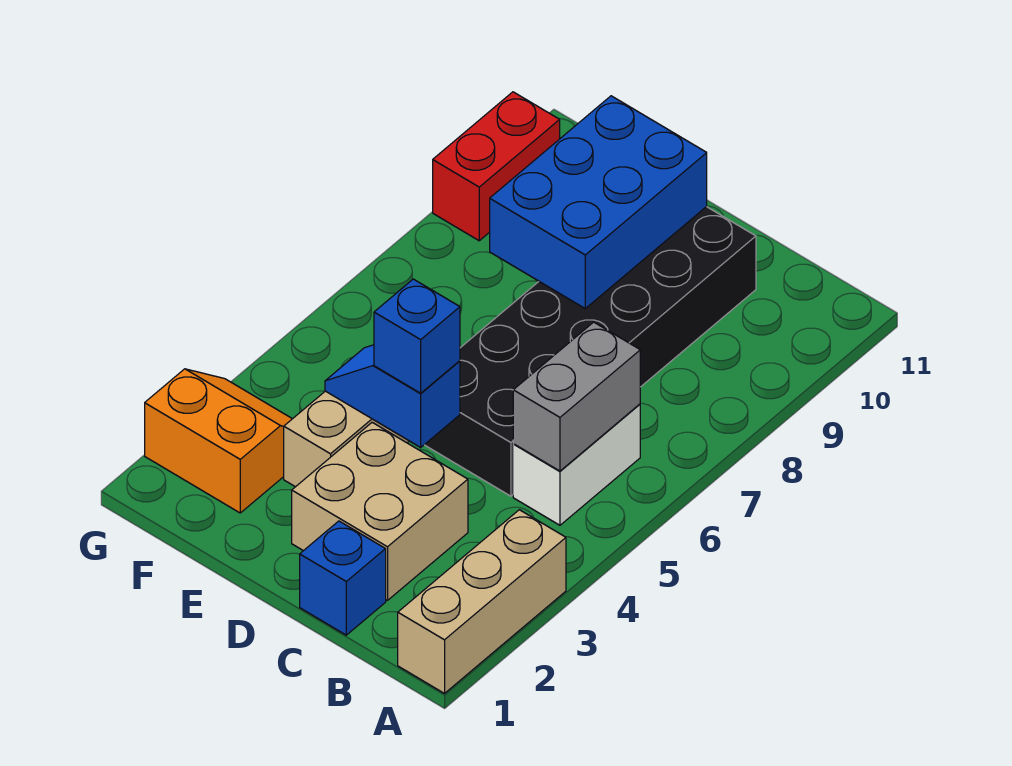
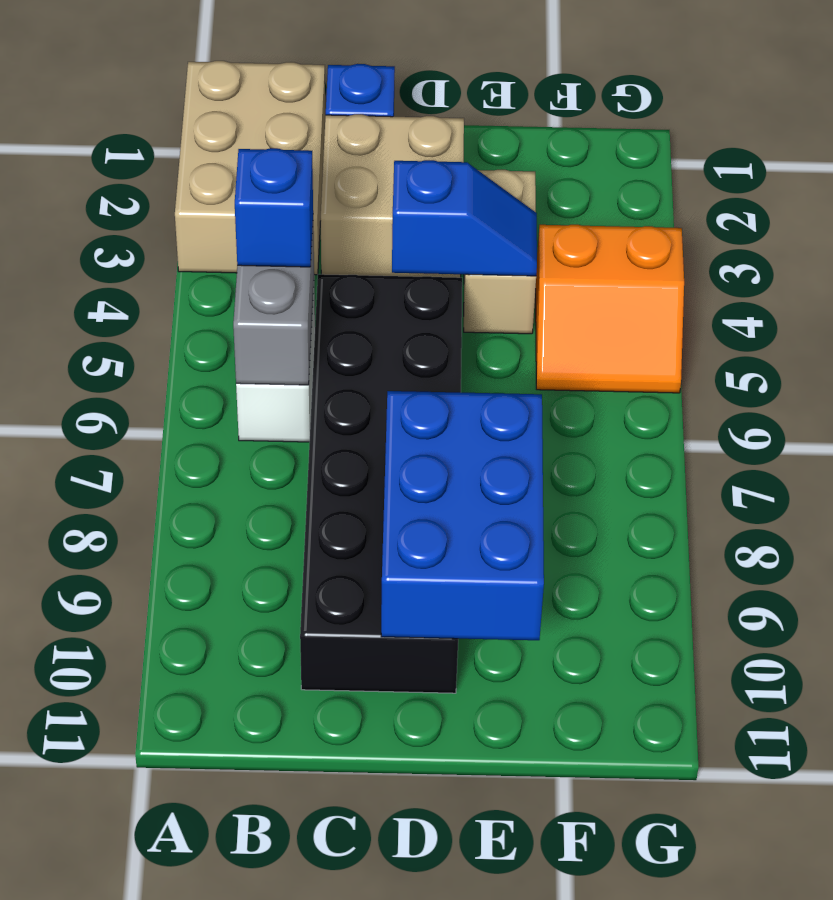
tan 1x3 brick [398,510,566,693] -> tan 2x3 brick [175,61,325,275]
blue 1x1 brick [374,279,460,393] -> blue 1x1 brick moved to [235,148,313,267]
orange 2x2 slope [145,369,292,513] -> orange 2x2 slope moved to [536,225,684,393]
red 1x2 brick [433,92,560,241] -> none

